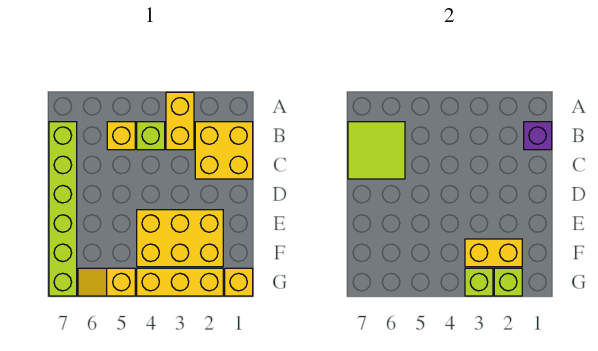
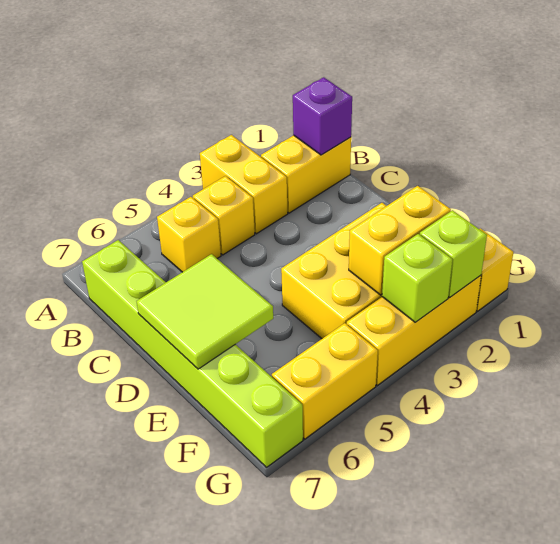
yellow 2x2 brick [195,122,253,179] -> yellow 1x2 brick [261,135,351,213]
lime 1x1 brick [137,122,165,150] -> yellow 1x1 brick [193,176,255,255]
lime 2x2 tile [348,122,405,179] -> lime 2x2 tile moved to [137,254,273,369]
yellow 1x2 slope [78,268,135,296] -> yellow 1x2 brick [272,323,378,439]

